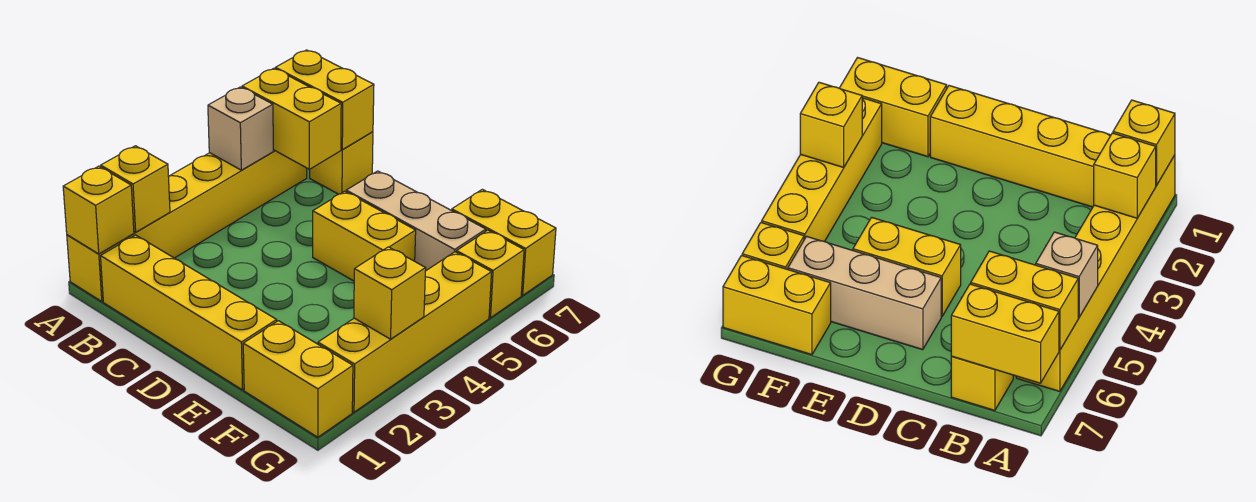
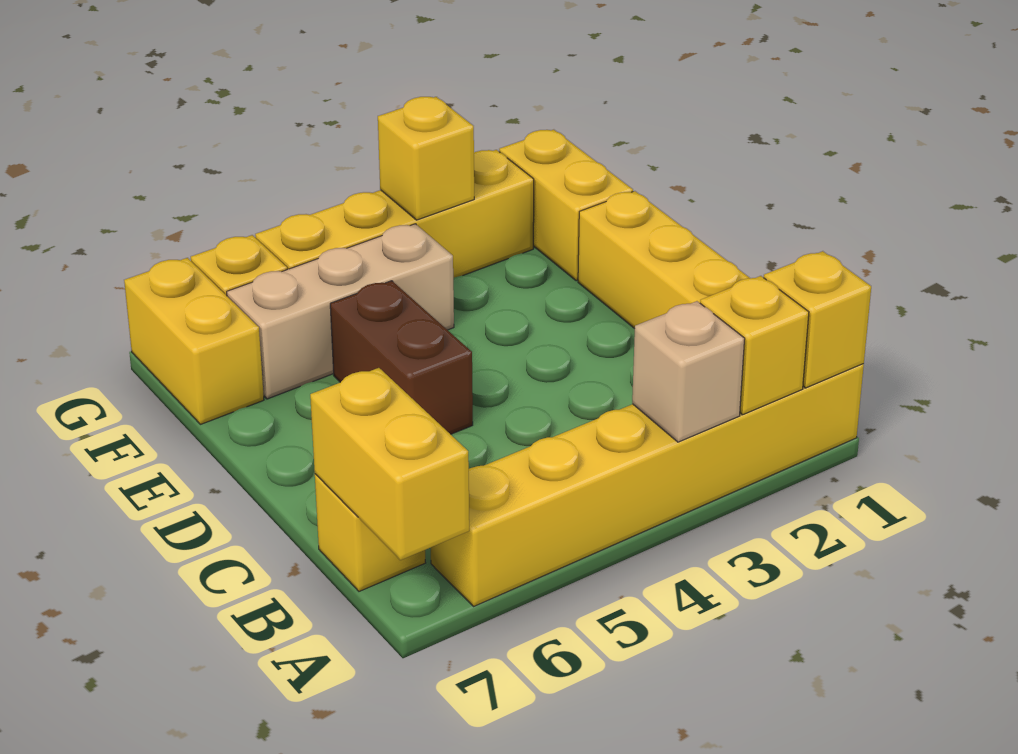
tan 1x1 brick [208,87,273,170] -> tan 1x1 brick moved to [632,301,745,442]
yellow 1x2 brick [242,68,341,170] -> none
yellow 1x2 brick [313,191,416,281] -> brown 1x2 brick [330,281,473,434]
tan 1x3 brick [346,171,486,270] -> tan 1x3 brick turned to [227,224,454,399]

